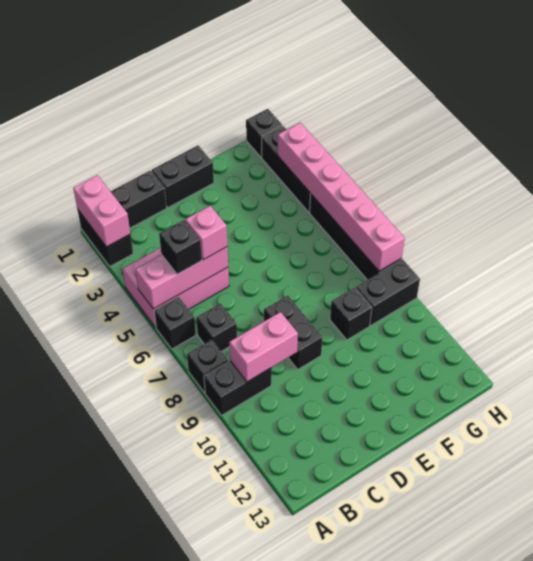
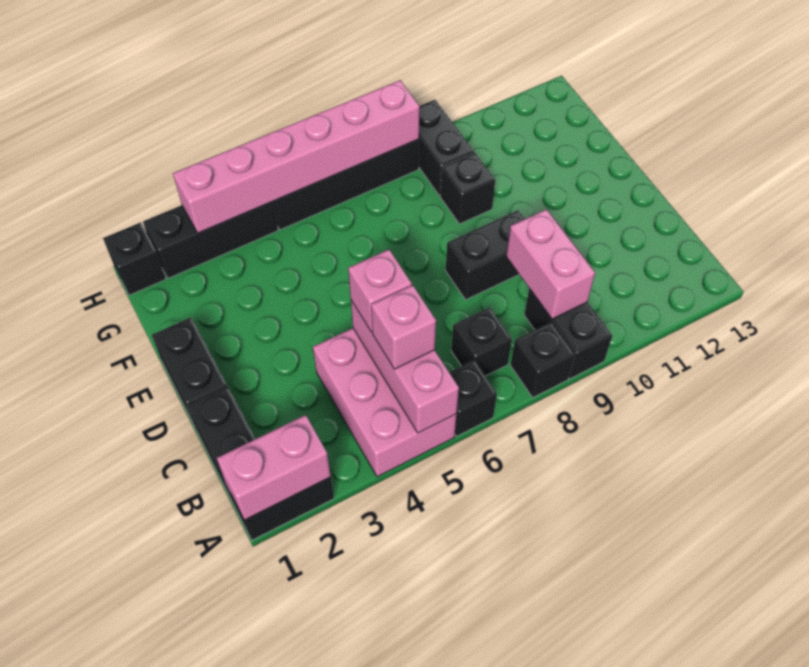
black 1x1 brick [159,220,202,274] -> pink 1x1 brick [371,285,436,369]

